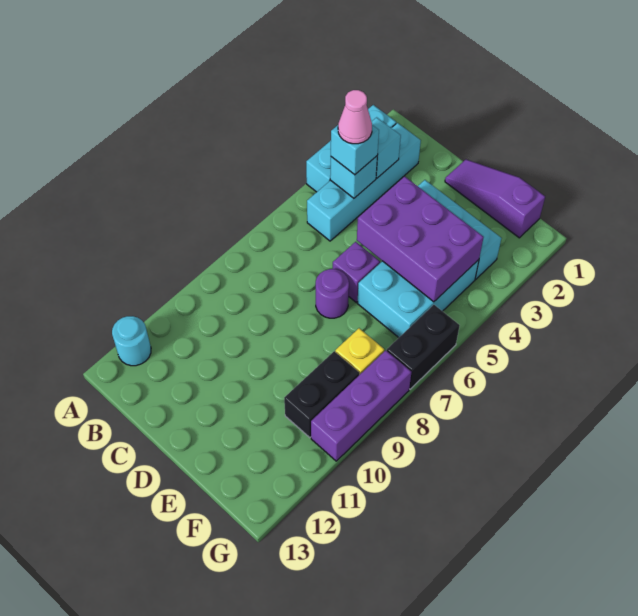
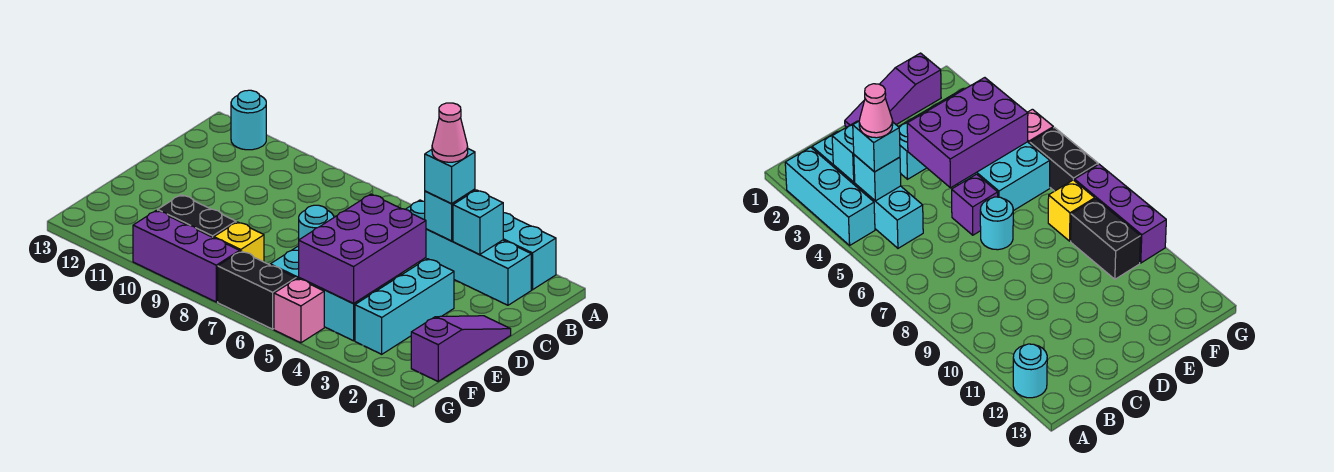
purple 1x1 round brick [316,269,349,318] -> cyan 1x1 round brick [299,205,334,240]
none -> pink 1x1 brick [274,278,324,343]

